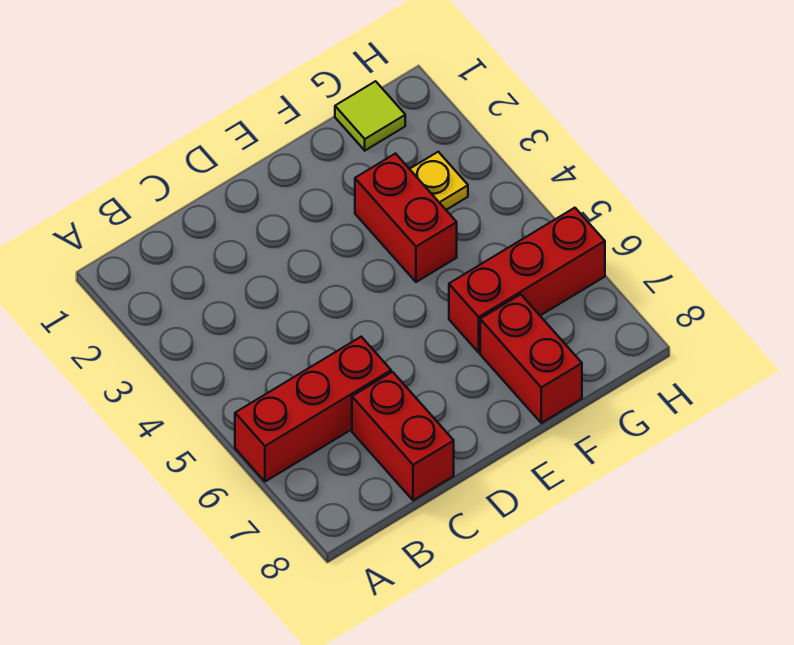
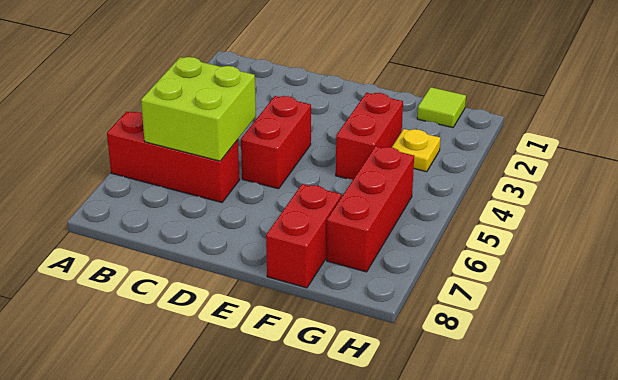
none -> lime 2x2 brick [141,57,256,161]
red 1x2 brick [352,372,454,500] -> red 1x2 brick moved to [241,96,311,189]
red 1x3 brick [449,208,605,352] -> red 1x3 brick turned to [327,146,414,272]

